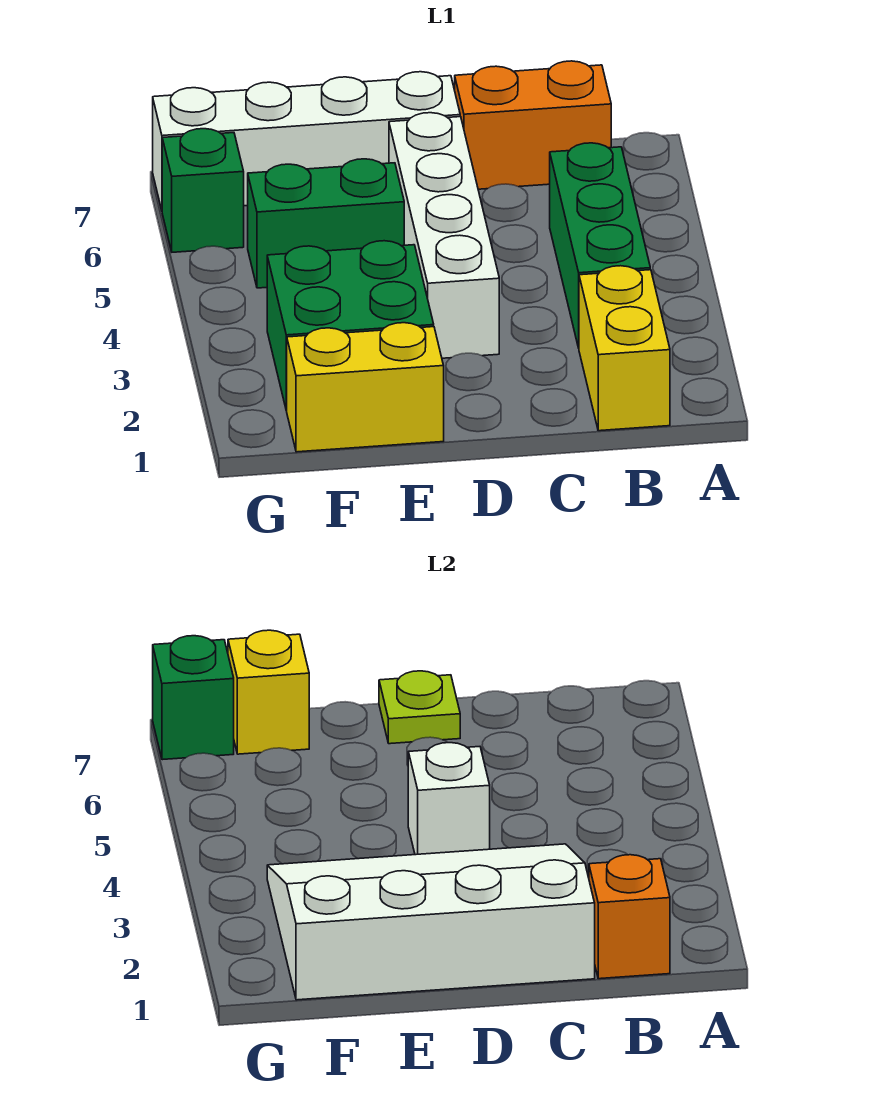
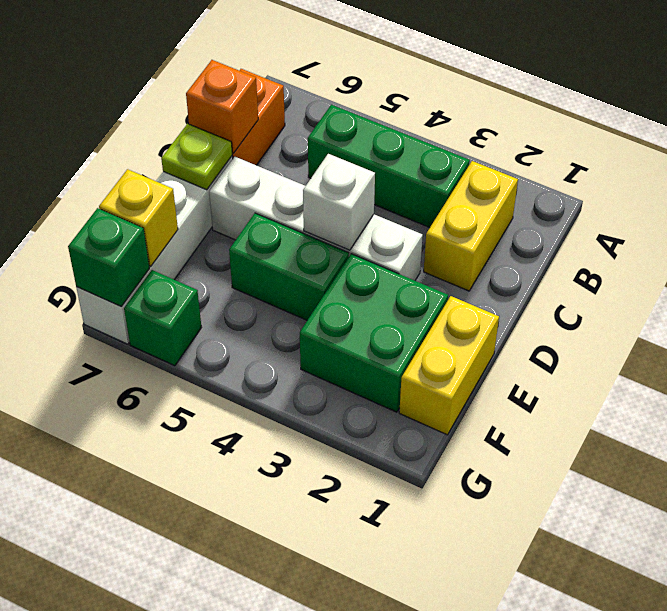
yellow 1x2 brick [579,266,670,431] -> yellow 1x2 brick turned to [424,161,518,291]
orange 1x1 brick [589,855,670,979] -> orange 1x1 brick moved to [186,60,258,153]
white 3x4 slope [267,844,595,1000] -> none
green 1x2 brick [248,159,404,288] -> green 1x2 brick turned to [229,213,349,320]

